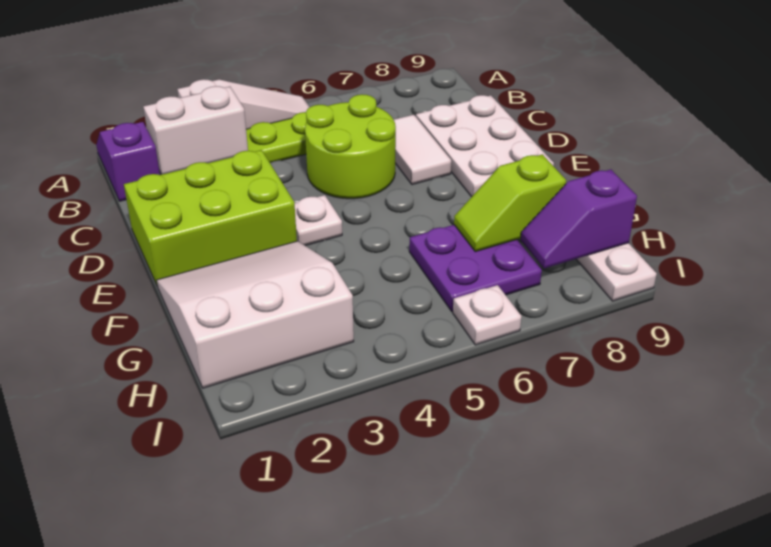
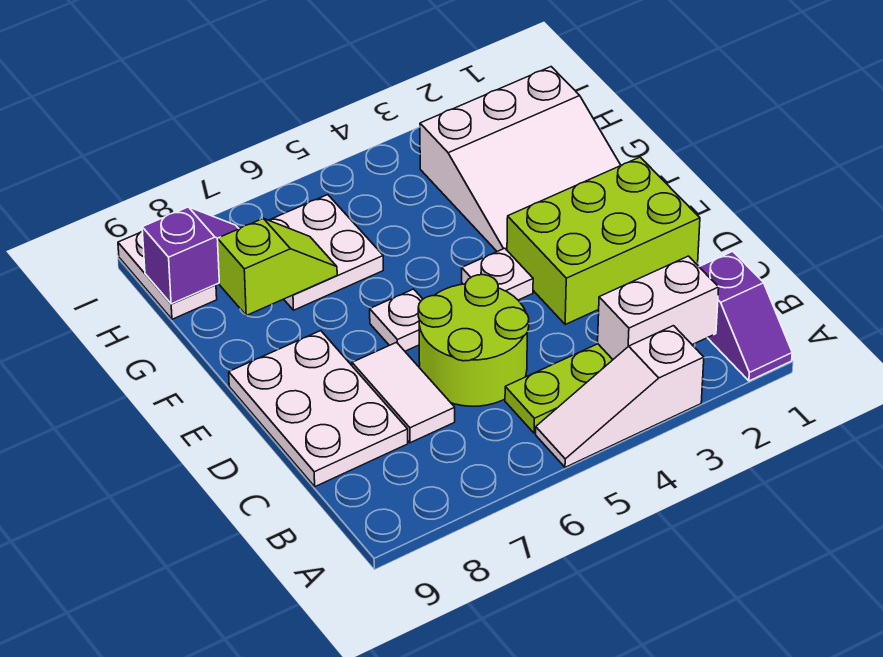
purple 2x2 plate [409,225,542,312] -> white 2x2 plate [269,195,383,310]
white 1x1 plate [453,285,522,345] -> white 1x1 plate moved to [370,289,423,351]

